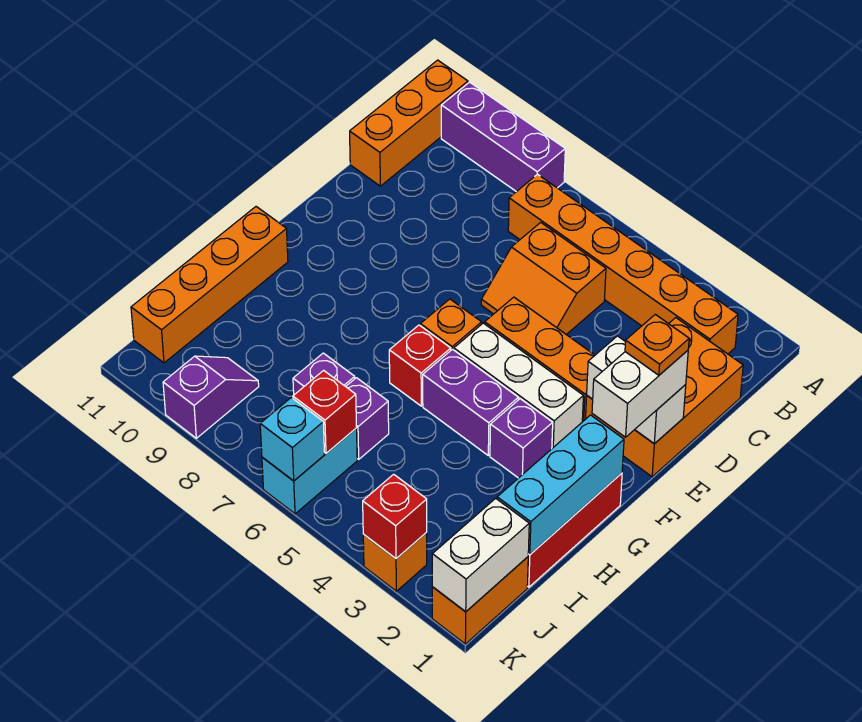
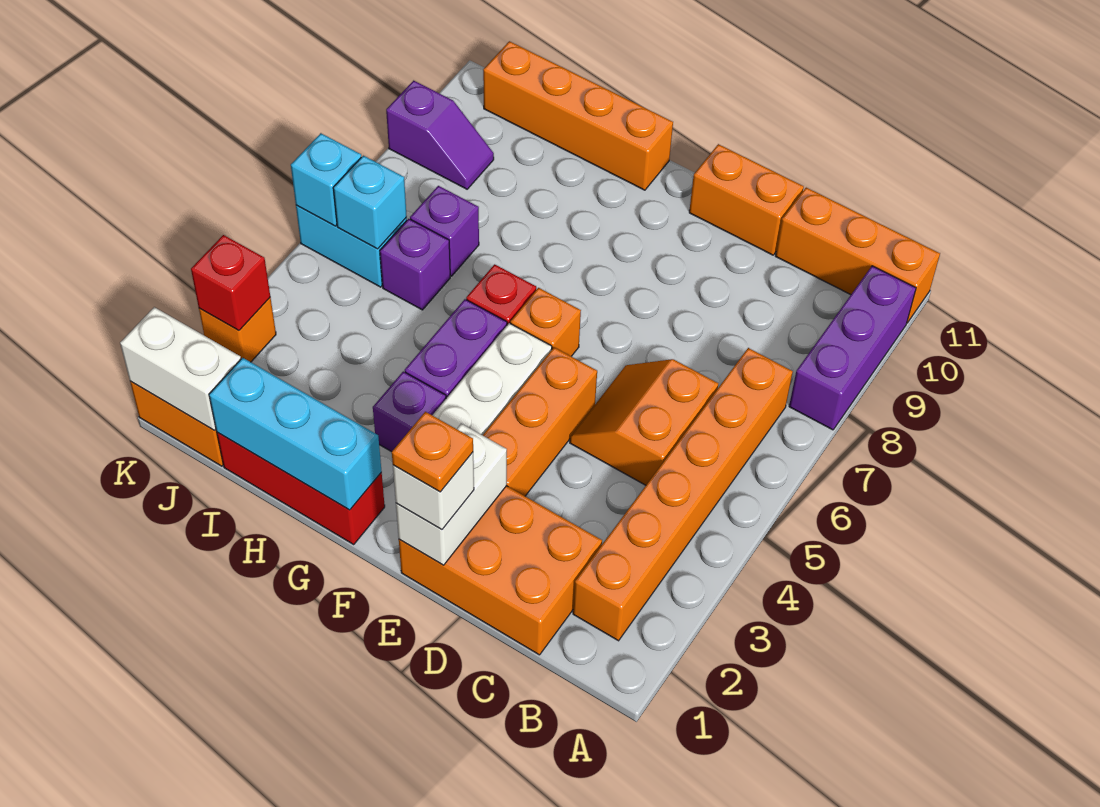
none -> orange 1x2 brick [689,144,804,255]
white 1x2 brick [592,350,688,437] -> white 1x1 brick [393,452,474,530]
red 1x1 brick [293,370,357,453] -> cyan 1x1 brick [333,156,407,249]

